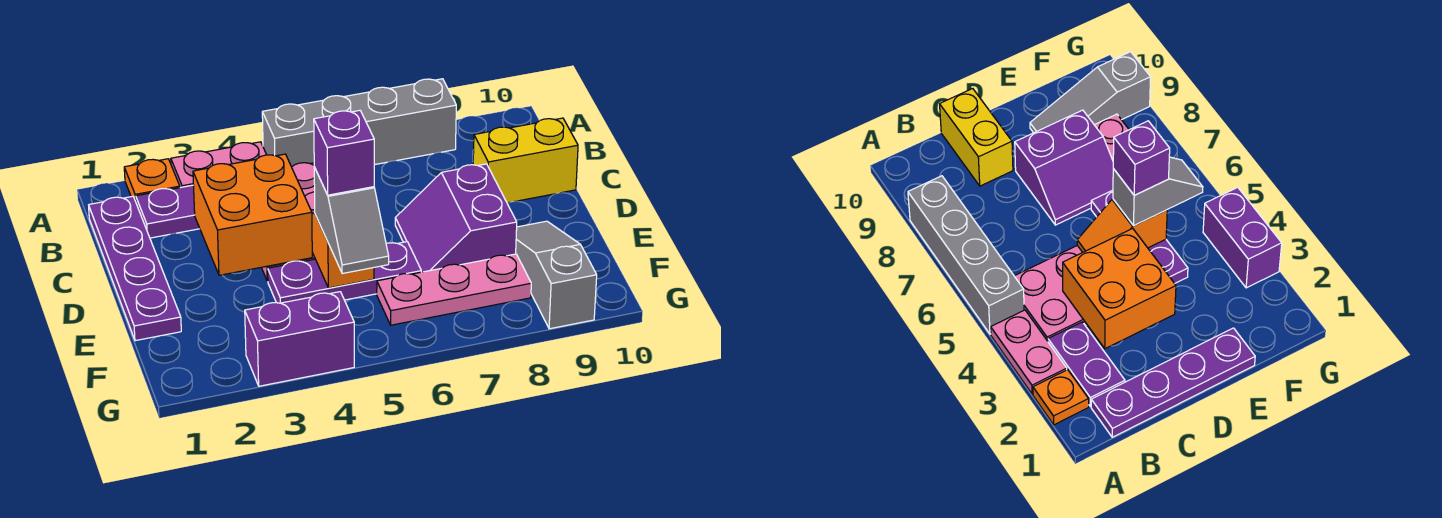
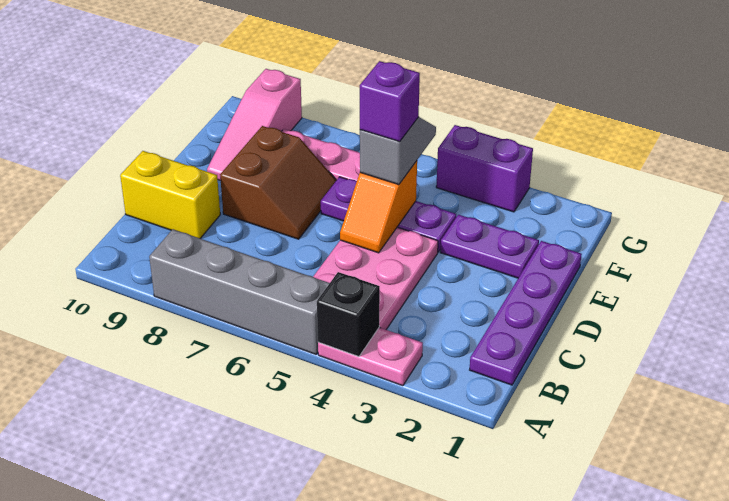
orange 1x1 plate [124,159,180,202] -> none
none -> black 1x1 brick [317,272,380,357]
purple 1x2 plate [136,185,200,238] -> purple 1x2 plate moved to [440,215,539,278]
orange 2x2 brick [193,154,312,275] -> none
purple 2x2 slope [395,164,517,272] -> brown 2x2 slope [220,126,336,239]
grey 1x3 slope [516,221,597,329] -> pink 1x3 slope [207,69,302,181]

